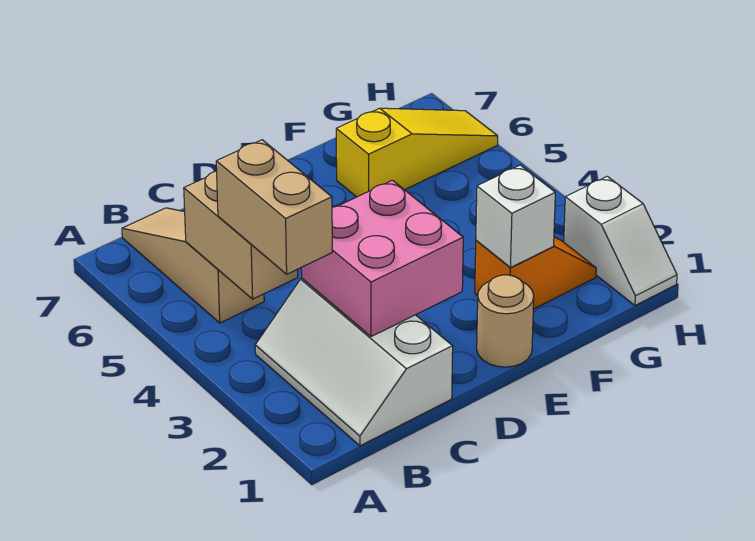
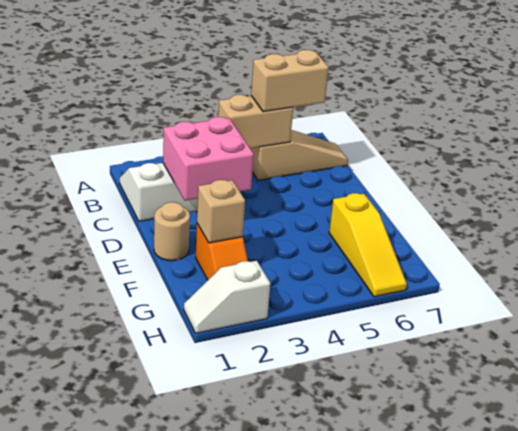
tan 1x2 brick [216,140,332,274] -> tan 1x2 brick moved to [251,50,329,112]
white 1x1 brick [476,165,555,268] -> tan 1x1 brick [197,180,245,243]

